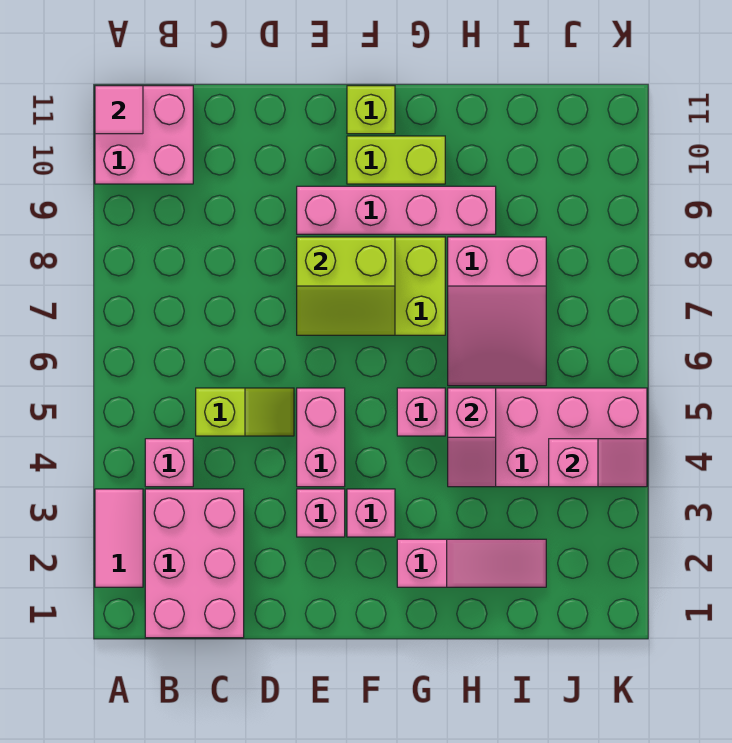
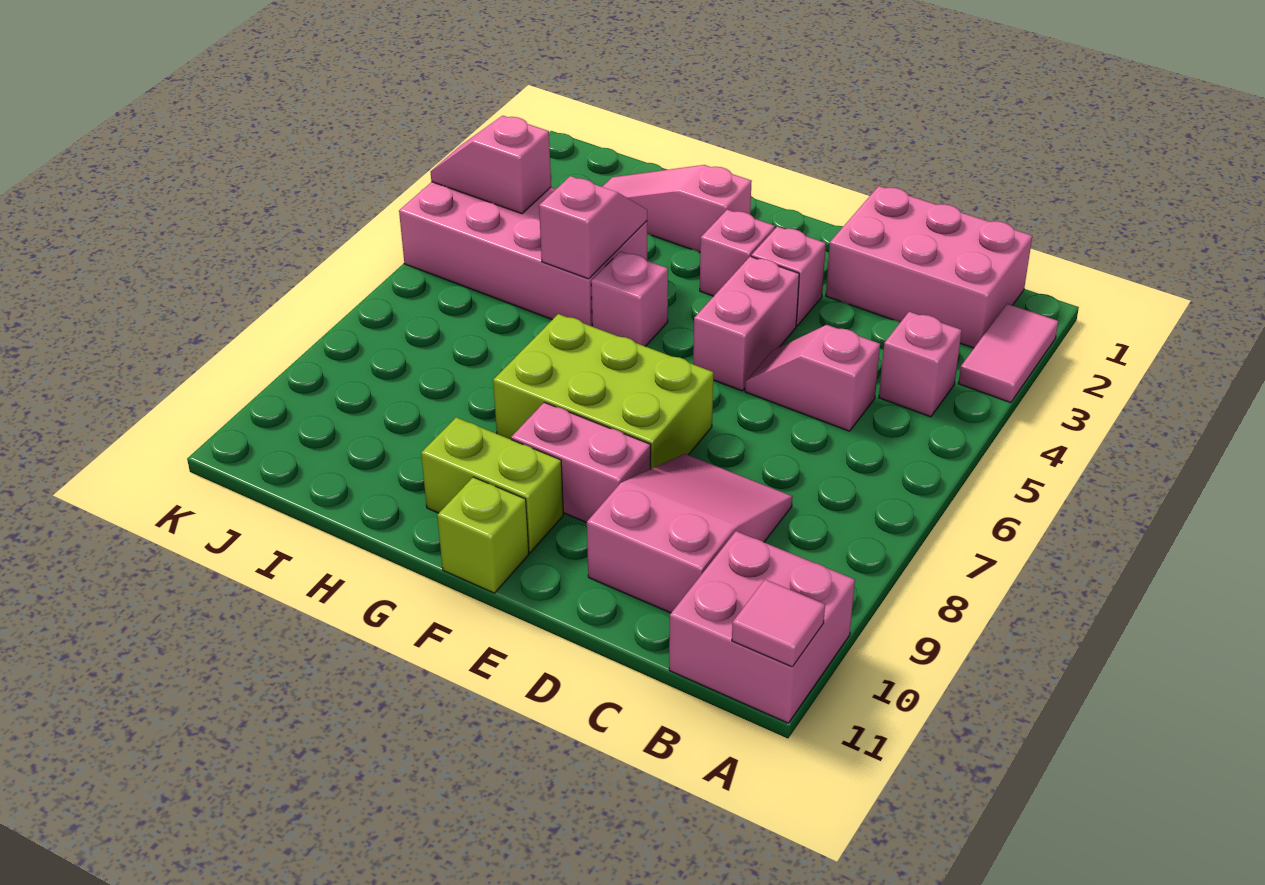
pink 2x3 brick [145,489,244,638] -> pink 2x3 brick turned to [826,186,1032,348]
lime 1x2 slope [196,388,294,436] -> pink 1x2 slope [745,325,880,431]
lime 2x2 slope [297,237,395,335] -> none
pink 1x4 brick [297,186,496,234] -> pink 1x2 brick [511,402,651,523]
pink 2x3 slope [448,237,546,386] -> pink 2x3 slope moved to [587,454,793,613]

